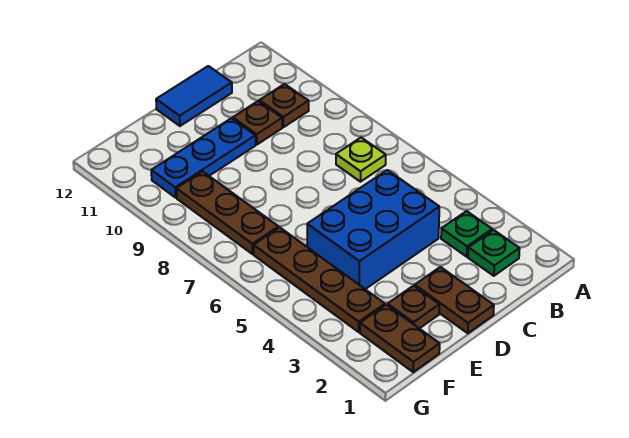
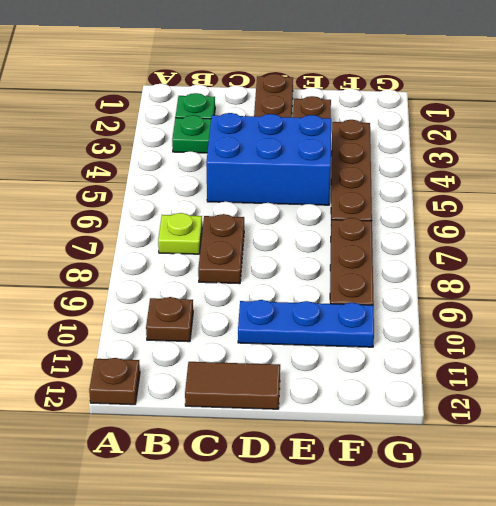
brown 1x1 plate [233,101,282,145] -> brown 1x1 plate moved to [89,358,140,405]
blue 1x2 tile [156,66,232,126] -> brown 1x2 tile [185,362,280,409]
brown 1x2 plate [360,305,440,372] -> brown 1x2 plate moved to [198,214,244,284]

